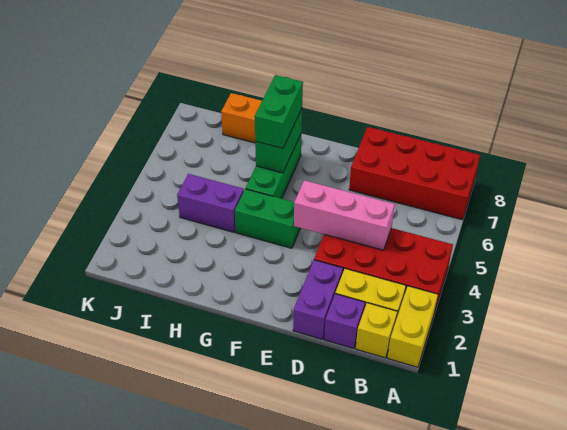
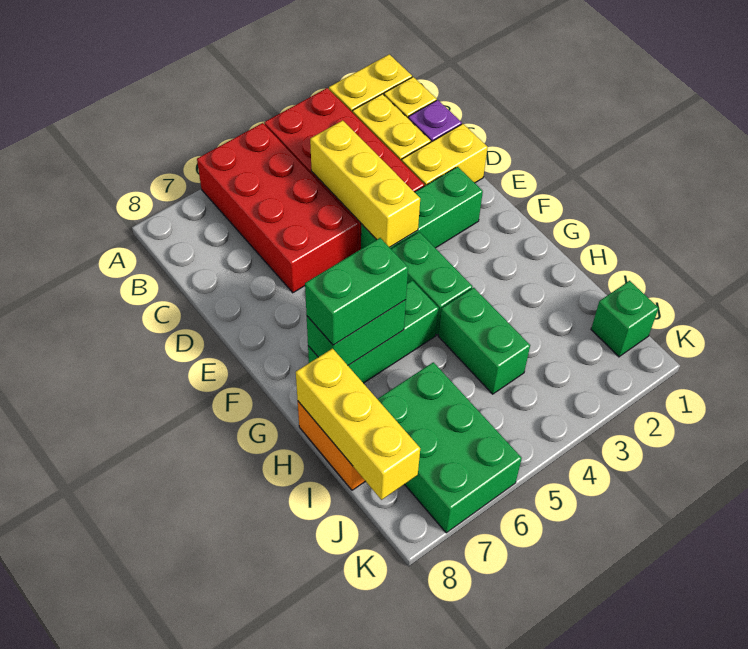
red 2x4 brick [349,127,480,220] -> red 2x4 brick moved to [197,123,358,293]
pink 1x3 brick [294,180,395,250] -> yellow 1x3 brick [310,120,420,247]
purple 1x2 brick [293,260,343,339] -> yellow 1x2 brick [402,124,488,186]
none -> green 1x3 brick [361,167,483,249]
purple 1x2 brick [177,174,244,232] -> green 1x2 brick [439,288,530,394]
none -> yellow 1x3 brick [296,349,420,500]
none -> green 2x3 brick [378,362,522,533]
none -> green 1x1 brick [591,281,659,357]

